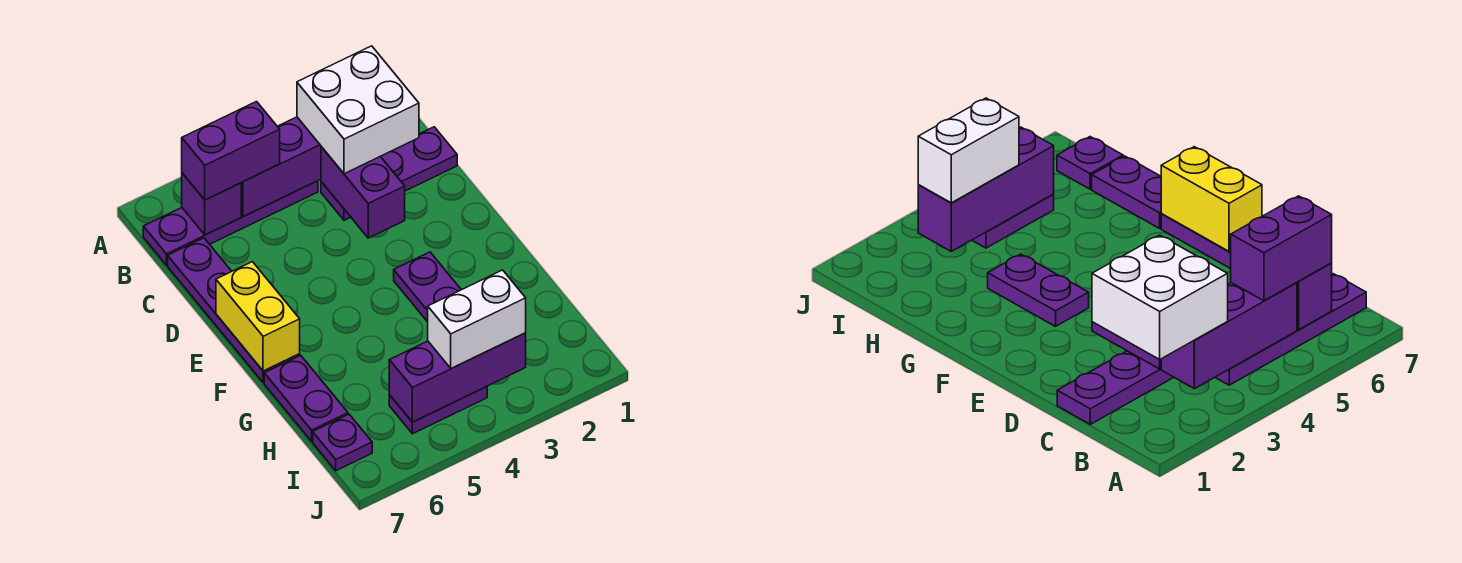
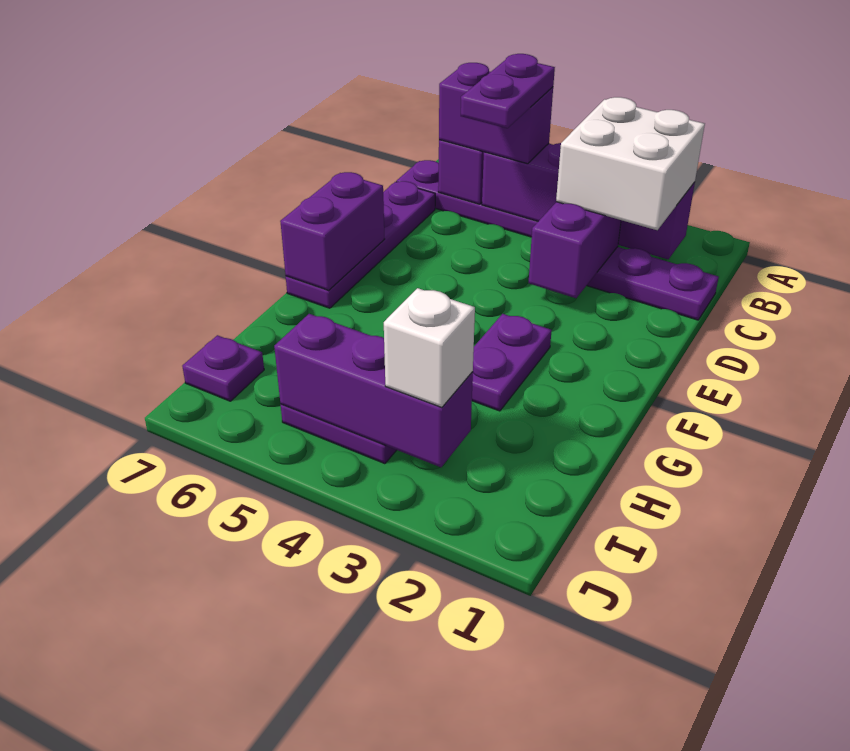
purple 1x3 brick [241,117,321,217] -> purple 1x4 brick [482,143,695,259]
yellow 1x2 brick [216,262,300,371] -> purple 1x2 brick [280,172,384,290]
purple 1x2 plate [264,355,348,441] -> purple 1x2 plate moved to [461,54,555,128]
white 1x2 brick [428,270,526,369] -> white 1x1 brick [384,288,475,408]

